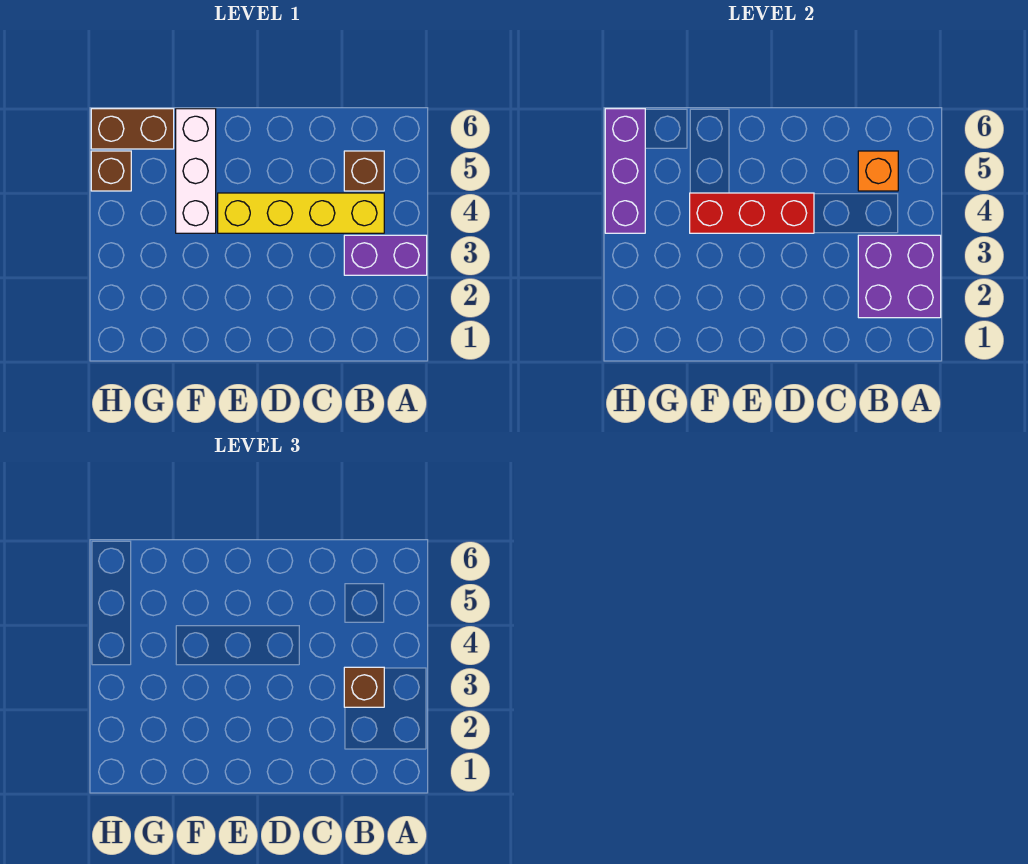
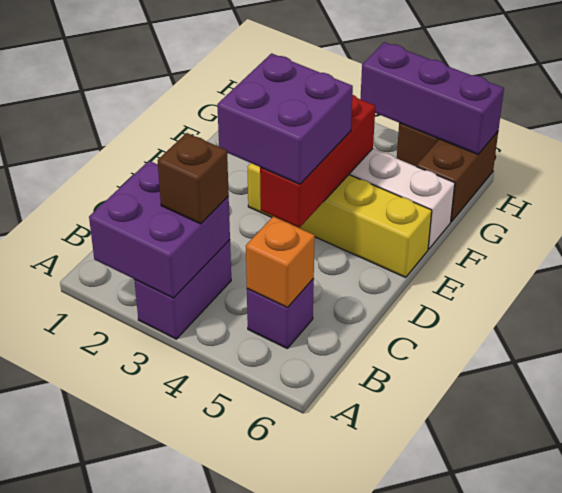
yellow 1x4 brick [218,193,384,233] -> yellow 1x4 brick turned to [247,163,432,277]
brown 1x1 brick [344,151,384,191] -> purple 1x1 brick [247,279,314,348]
none -> purple 2x2 brick [217,53,353,184]

